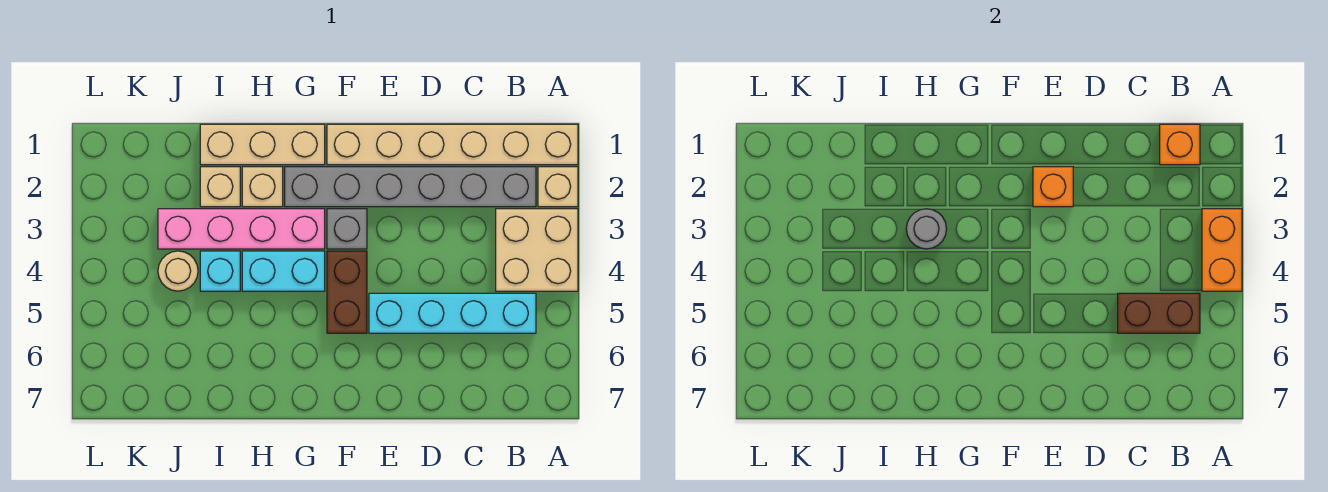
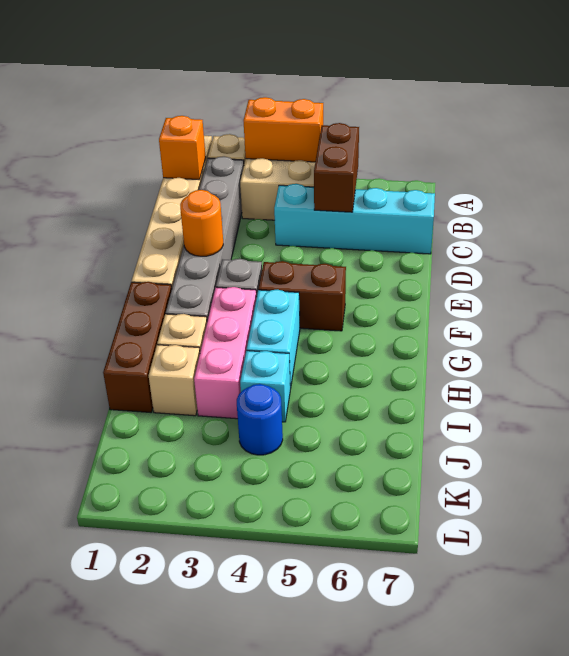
cyan 1x4 brick [369,293,536,333] -> cyan 1x4 brick turned to [274,184,435,254]
orange 1x1 brick [1033,167,1073,207] -> orange 1x1 round brick [180,190,223,256]
tan 1x3 brick [200,124,325,165] -> brown 1x3 brick [103,282,172,412]
pink 1x4 brick [158,209,325,249] -> pink 1x3 brick [194,287,257,419]
grey 1x1 round brick [906,209,947,249] -> none
tan 1x1 round brick [158,251,198,291] -> blue 1x1 round brick [237,384,283,455]

